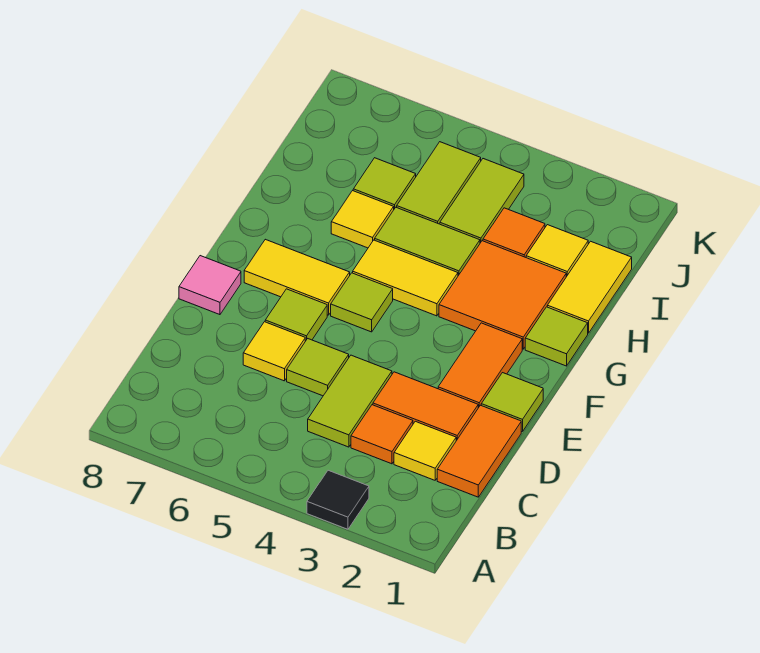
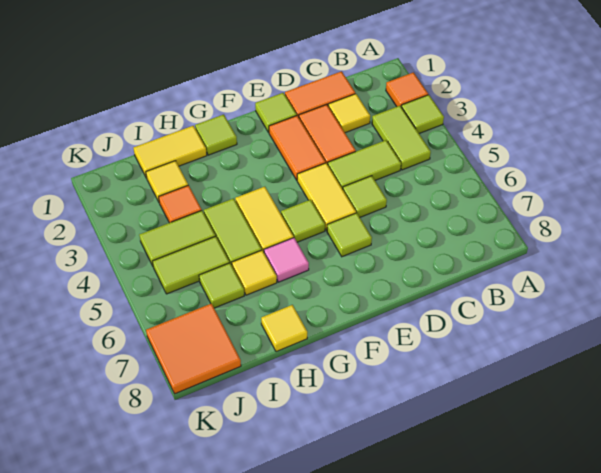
black 1x1 tile [307,470,369,529] -> lime 1x1 tile [401,95,444,133]
none -> lime 1x2 tile [372,106,431,170]
orange 1x1 tile [351,405,413,464] -> orange 1x1 tile moved to [386,72,428,107]
yellow 1x1 tile [243,322,305,381] -> yellow 1x1 tile moved to [261,305,307,352]
orange 1x2 tile [438,323,522,408] -> orange 1x2 tile turned to [269,116,326,180]
pink 1x1 tile [179,256,241,315] -> pink 1x1 tile moved to [264,238,309,282]
yellow 1x2 tile [244,239,350,315] -> yellow 1x2 tile moved to [297,163,356,231]
orange 2x2 tile [439,241,566,349] -> orange 2x2 tile moved to [146,304,241,394]

